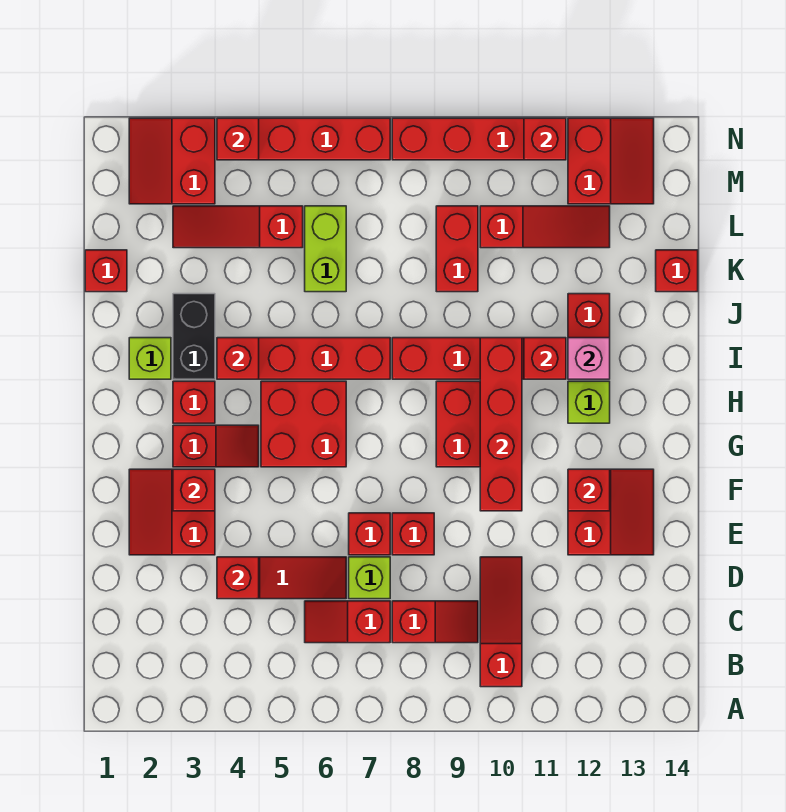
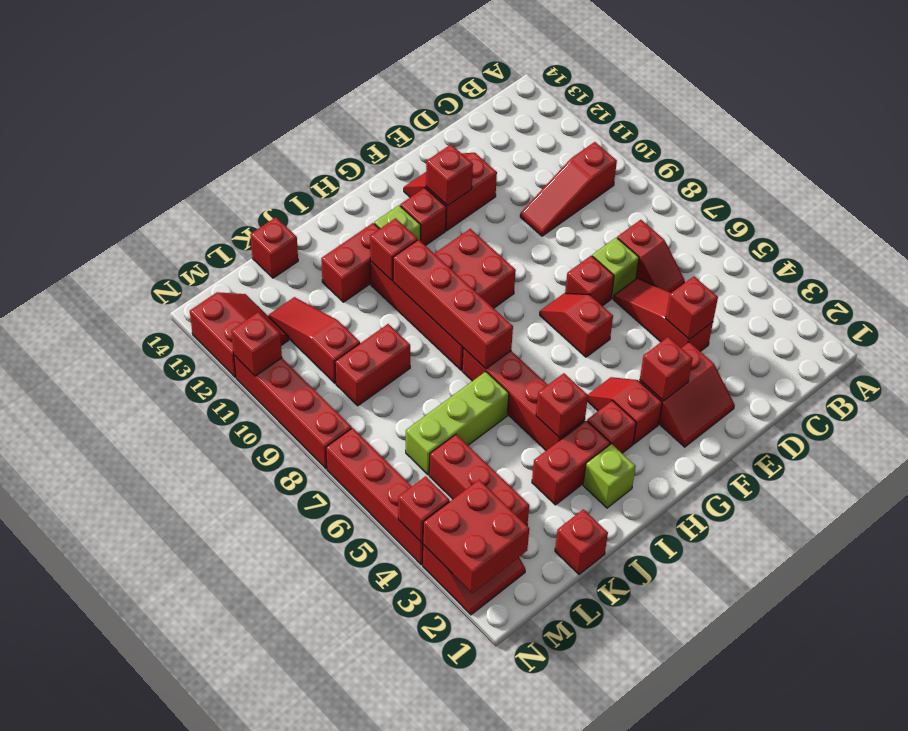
red 1x2 slope [392,601,478,643] -> red 1x2 slope moved to [540,293,613,357]
red 1x1 brick [392,513,434,555] -> red 1x1 brick moved to [400,188,446,246]
red 1x4 brick [480,338,522,511] -> red 1x4 brick turned to [393,240,513,369]
red 2x2 brick [261,381,346,467] -> red 2x2 brick moved to [423,480,529,593]
black 1x2 brick [173,294,215,379] -> red 1x2 brick [532,421,610,505]
pink 1x1 brick [568,338,610,379] -> none
lime 1x2 brick [305,206,346,292] -> lime 1x3 brick [406,372,509,475]
red 1x3 slope [173,206,303,248] -> red 1x3 brick [429,435,529,525]
red 2x2 slope [568,118,654,204] -> red 2x2 slope turned to [190,292,289,377]

